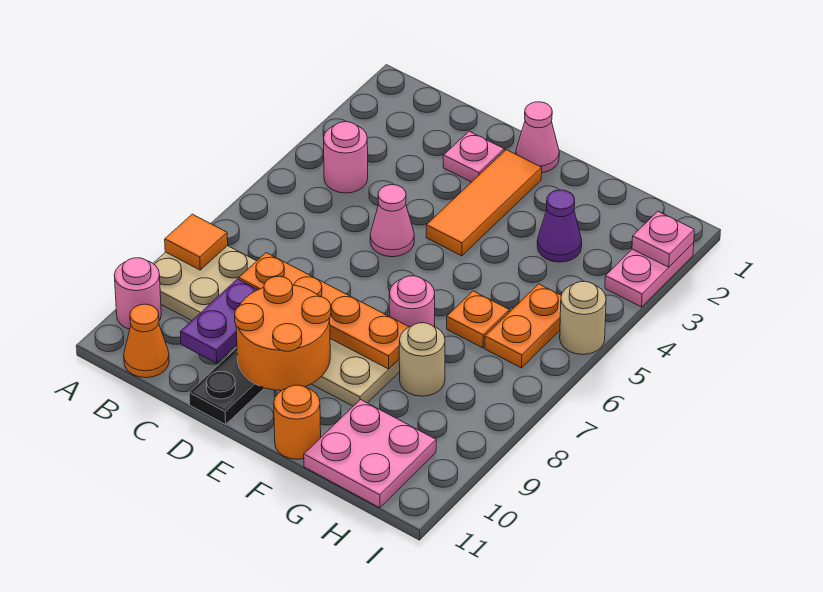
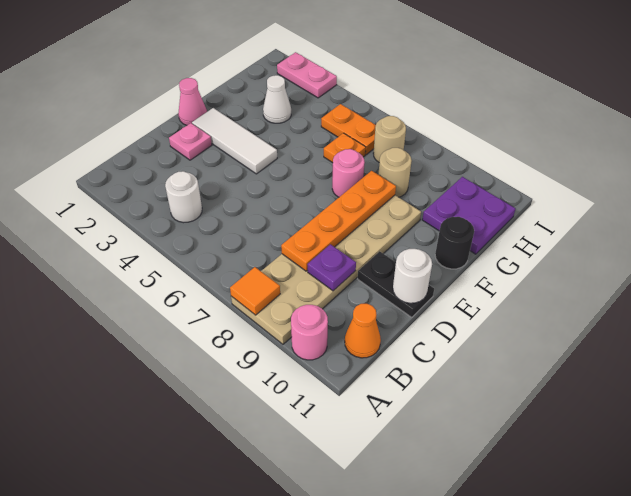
pink 1x1 round brick [324,122,368,193] -> white 1x1 round brick [165,171,202,223]
purple 1x2 plate [180,279,258,363] -> purple 1x1 plate [307,244,356,291]
pink 1x1 cone [370,185,414,257] -> none
orange 2x2 round brick [235,276,331,391] -> none
none -> white 1x1 round brick [393,249,432,303]
orange 1x3 tile [426,150,542,256] -> white 1x3 tile [192,108,277,174]
orange 1x1 round brick [274,385,321,459] -> black 1x1 round brick [435,217,474,269]
purple 1x1 cone [537,190,582,262] -> white 1x1 cone [263,75,291,123]
pink 2x2 plate [304,400,436,508] -> purple 2x2 plate [422,177,516,254]
pink 1x1 plate [632,211,694,267] -> none
tan 1x1 round brick [560,281,606,355] -> tan 1x1 round brick moved to [373,116,406,163]

